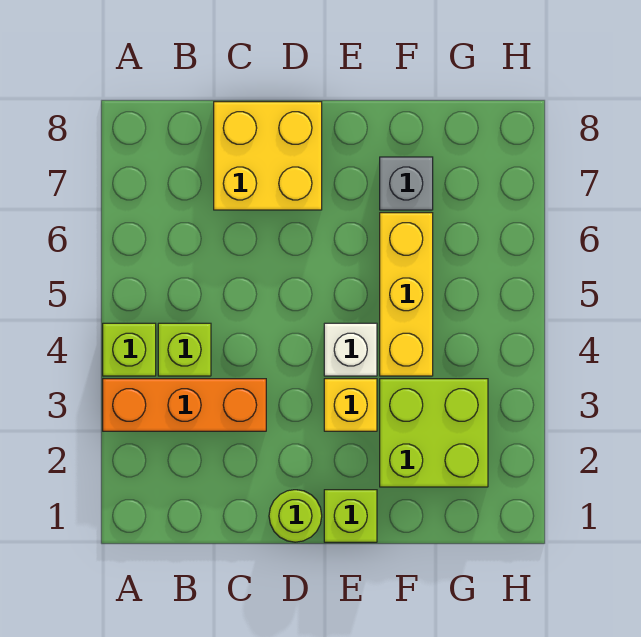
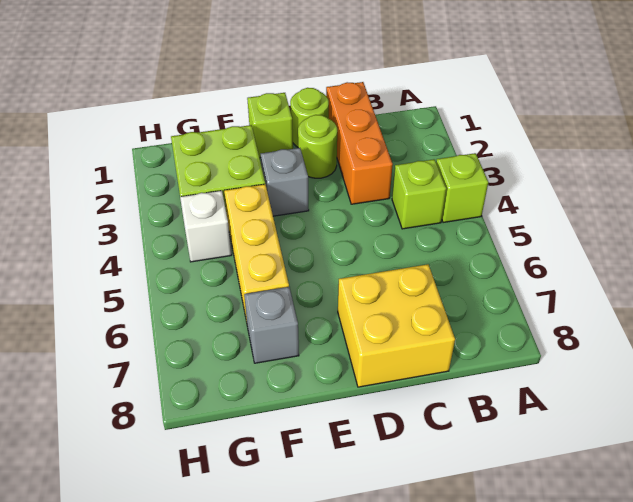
orange 1x3 brick [103,379,266,431] -> orange 1x3 brick turned to [326,82,393,204]
none -> lime 1x1 round brick [298,115,337,178]
yellow 1x1 brick [324,379,377,431] -> grey 1x1 brick [261,148,309,216]
white 1x1 brick [324,323,377,376] -> white 1x1 brick moved to [180,191,232,262]

